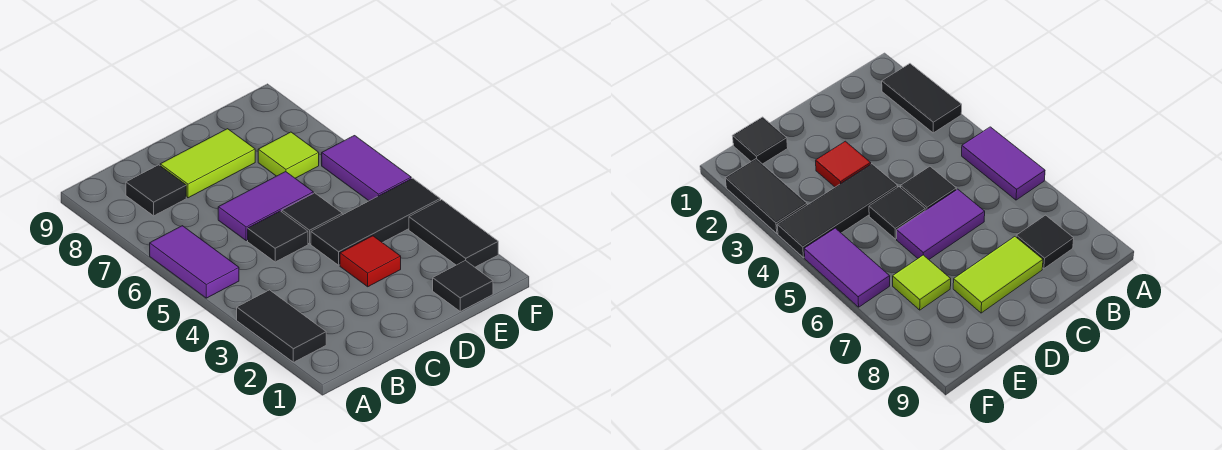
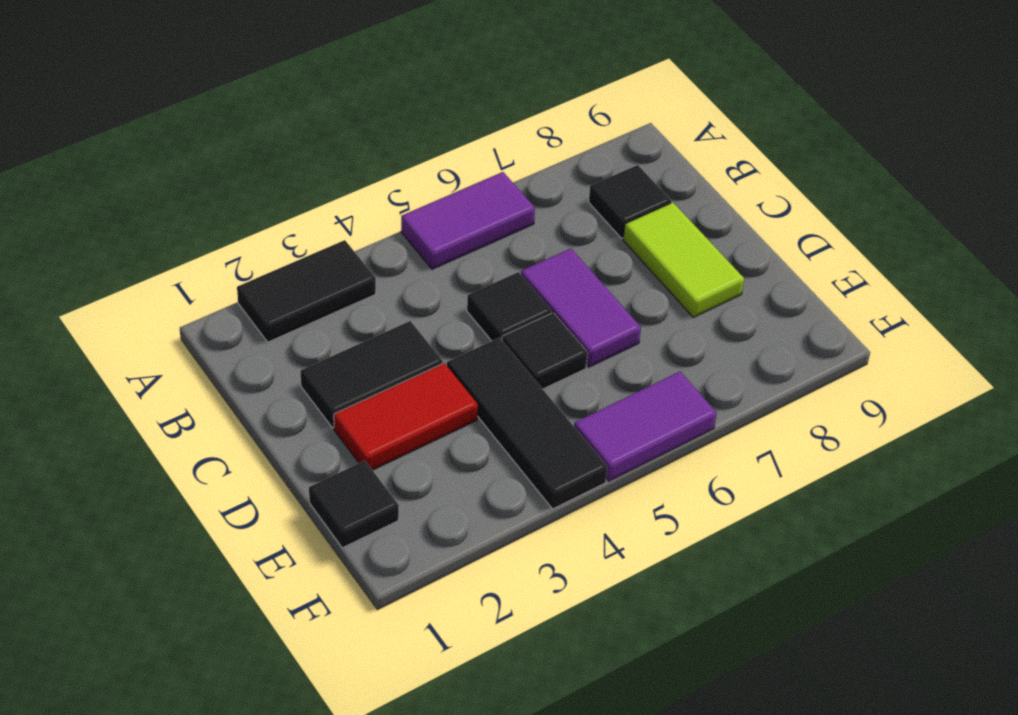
red 1x1 tile [340,236,401,287] -> red 1x2 tile [334,363,478,470]
lime 1x1 tile [258,132,319,178] -> none
black 1x2 tile [409,200,498,267] -> black 1x2 tile moved to [301,321,443,428]

